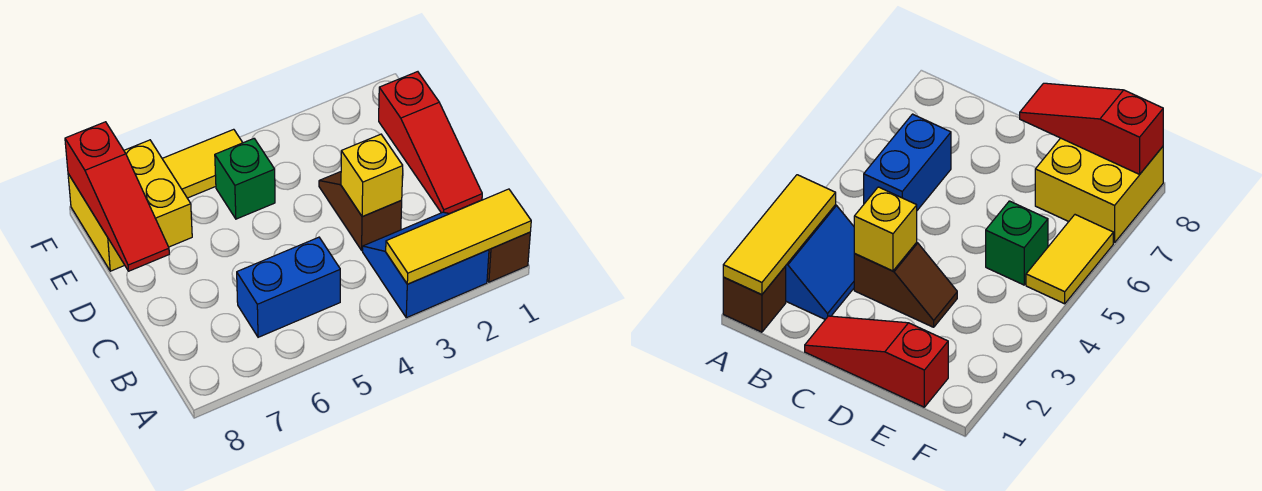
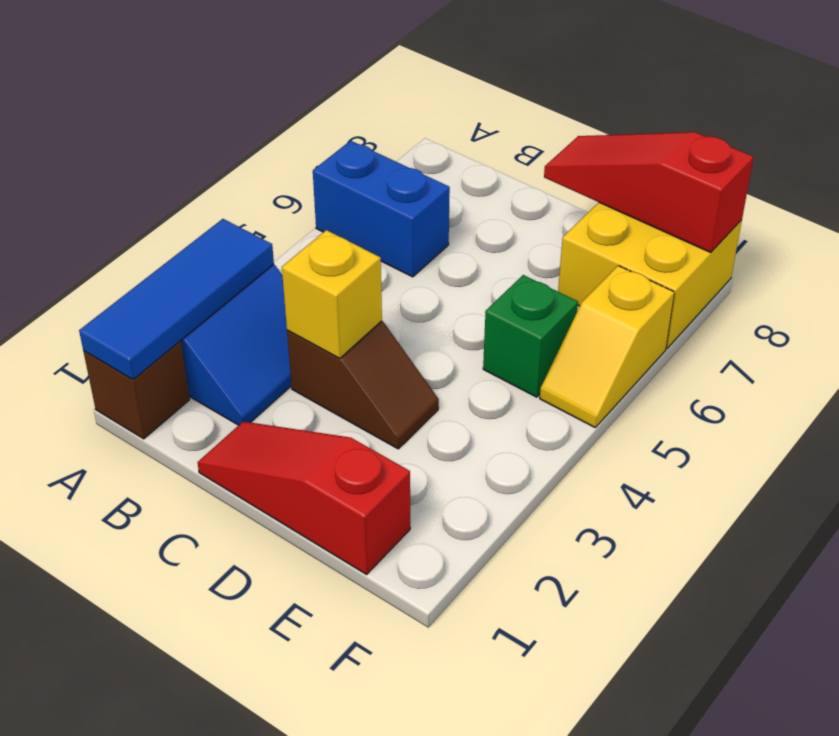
yellow 1x3 tile [385,189,531,284] -> blue 1x3 tile [79,219,274,380]
blue 1x2 brick [237,237,340,337] -> blue 1x2 brick turned to [313,141,450,277]
yellow 1x2 tile [162,129,243,198] -> yellow 1x2 slope [540,266,674,427]

